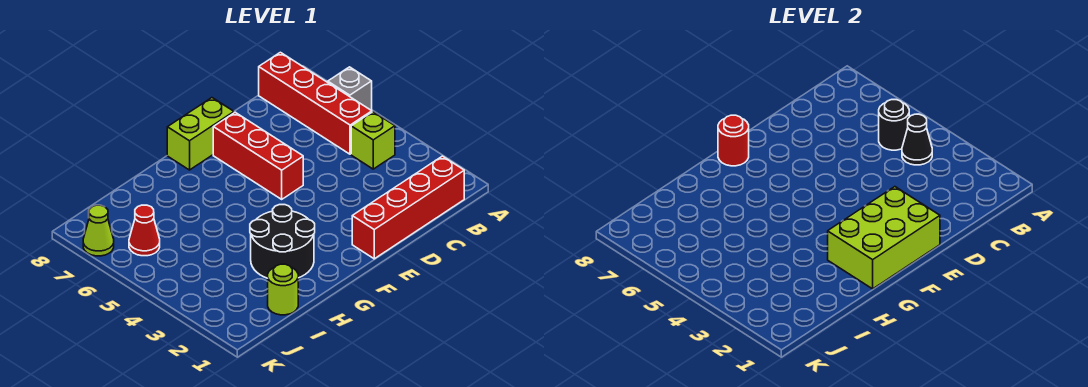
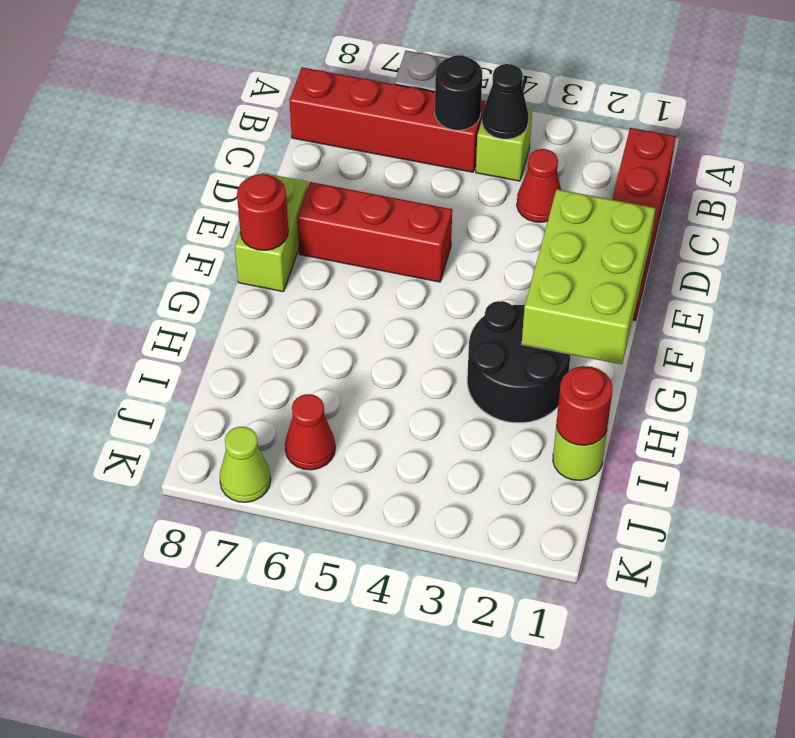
none -> red 1x1 cone [517,149,561,222]
none -> red 1x1 round brick [557,366,613,445]

